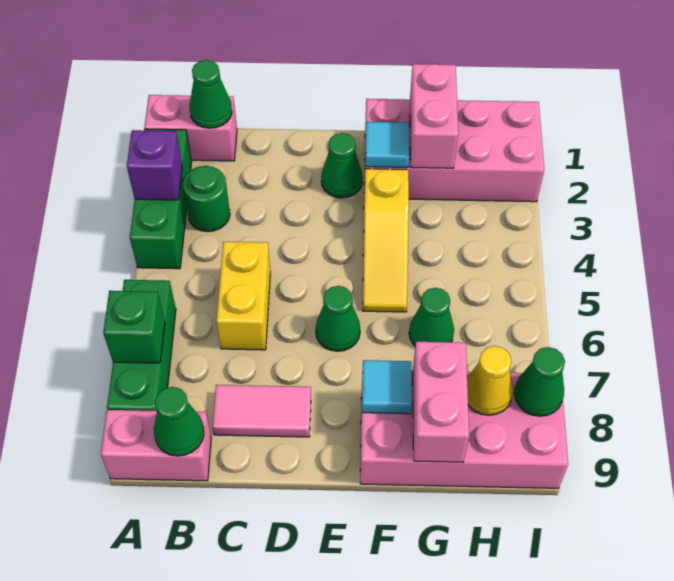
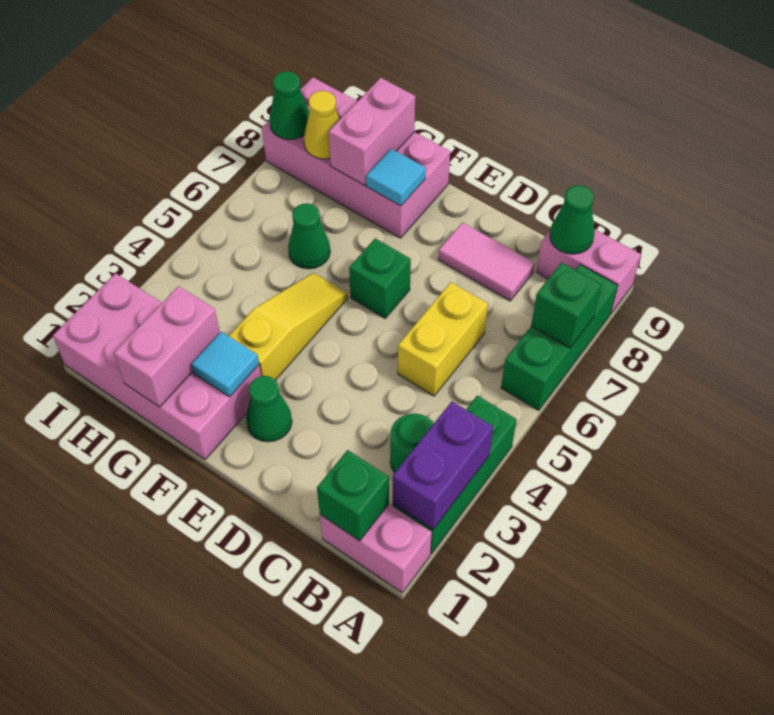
purple 1x1 brick [127,130,182,200] -> purple 1x2 brick [393,401,493,529]
green 1x1 cone [189,60,232,128] -> green 1x1 brick [317,450,389,541]
green 1x1 cone [316,286,360,351] -> green 1x1 brick [349,238,411,318]

